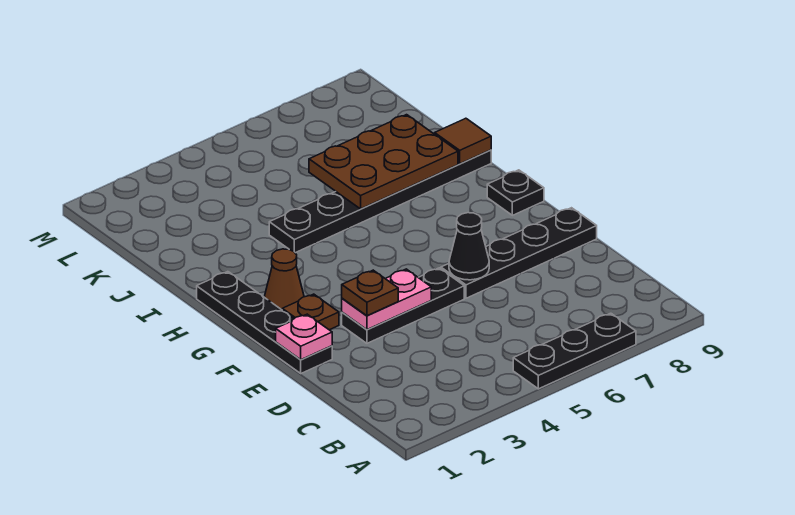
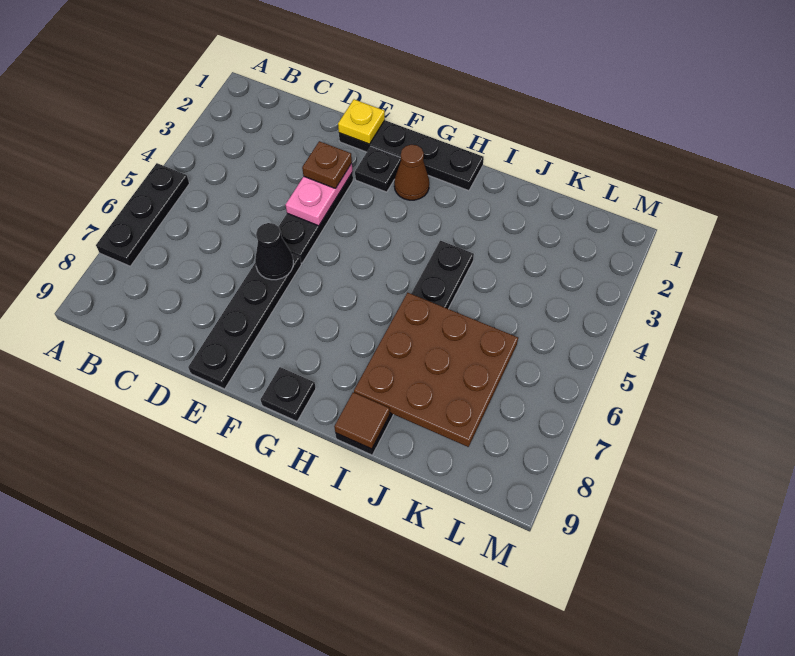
pink 1x1 plate [276,314,332,360] -> yellow 1x1 plate [338,99,385,144]
brown 1x1 plate [282,294,339,330] -> black 1x1 plate [355,146,401,192]
brown 2x3 plate [309,115,458,209] -> brown 3x3 plate [354,293,518,447]

